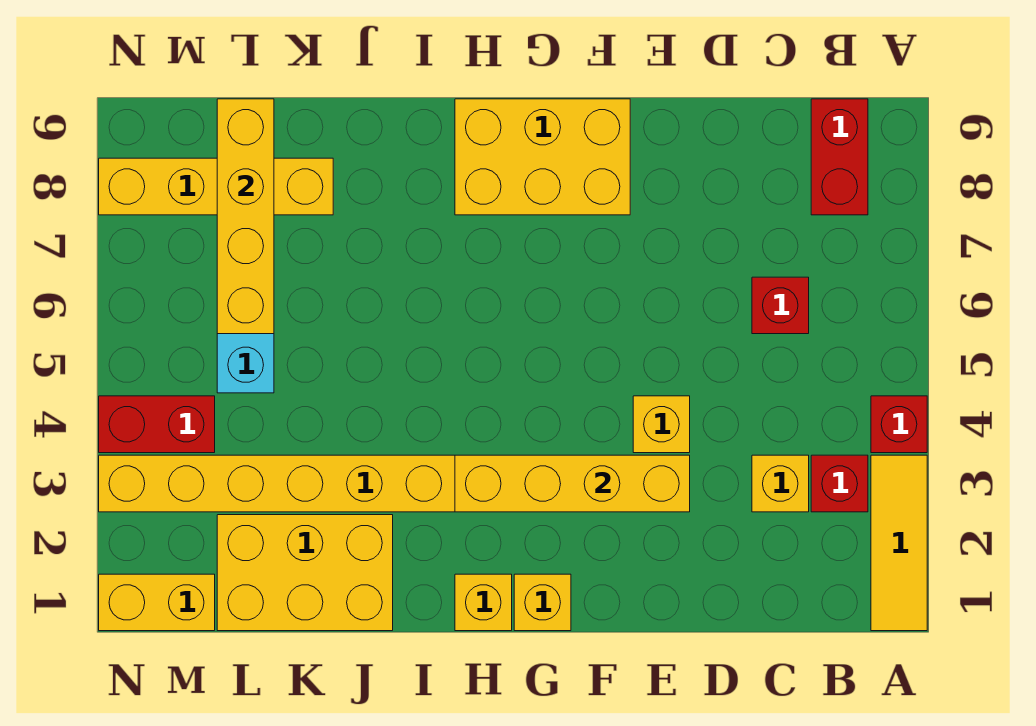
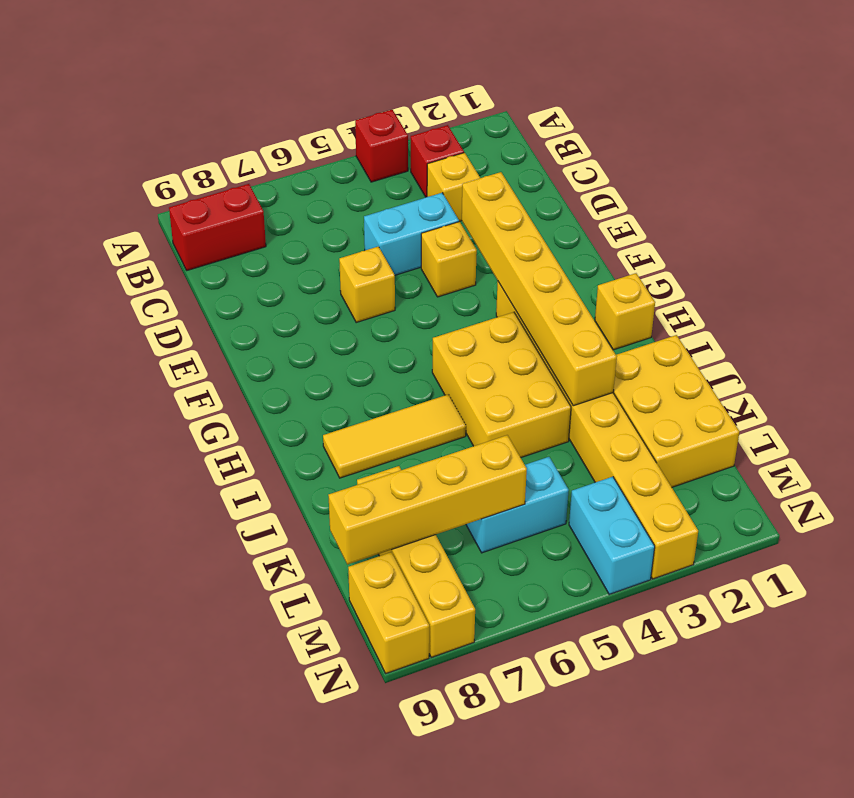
yellow 1x3 tile [871,455,927,631] -> yellow 1x3 tile moved to [323,394,466,478]
red 1x1 brick [752,277,809,334] -> none
none -> cyan 1x2 brick [364,193,459,275]
yellow 1x4 brick [455,455,690,512] -> yellow 1x6 brick [462,172,617,406]
yellow 2x3 brick [455,99,630,215] -> yellow 2x3 brick moved to [432,312,571,458]
yellow 1x1 brick [514,574,571,631] -> yellow 1x1 brick moved to [339,247,395,322]
yellow 1x2 brick [99,574,215,631] -> yellow 1x2 brick moved to [348,552,429,673]
red 1x2 brick [99,396,215,453] -> cyan 1x2 brick [569,477,655,594]

